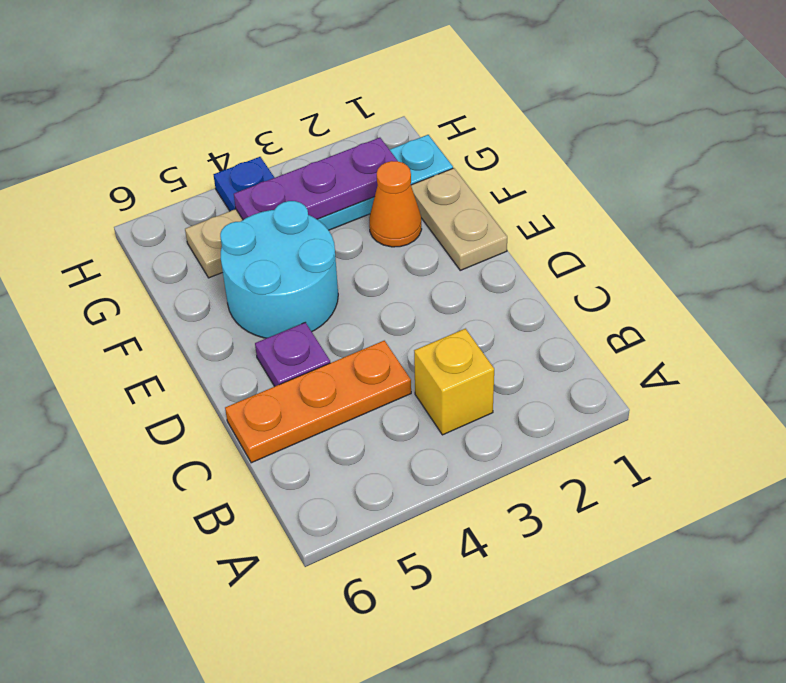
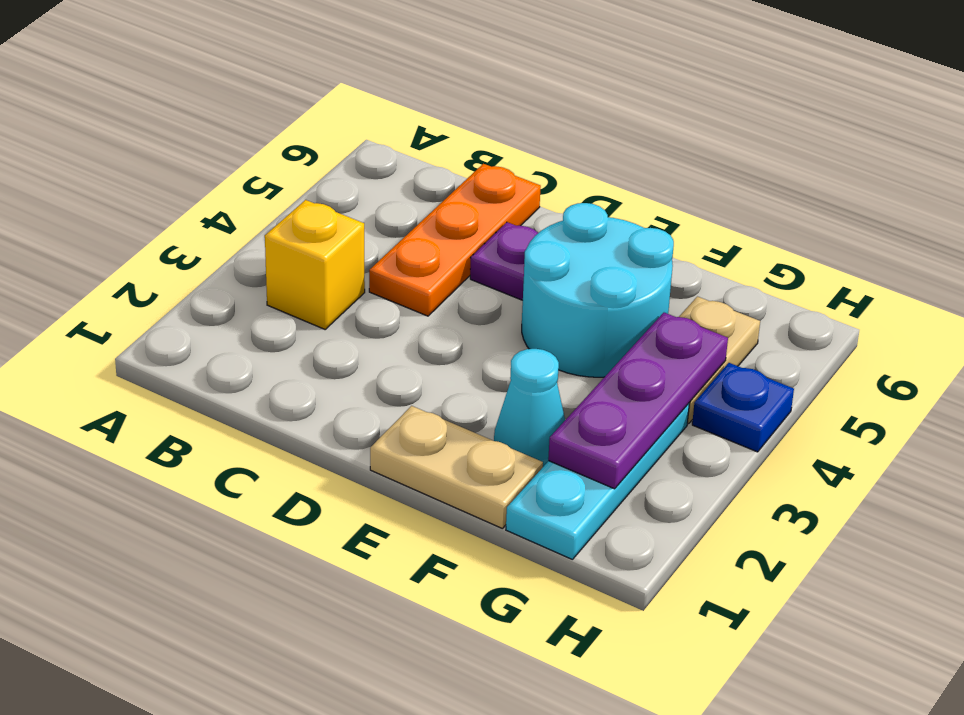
orange 1x1 cone [369,161,422,247] -> cyan 1x1 cone [494,349,565,467]

